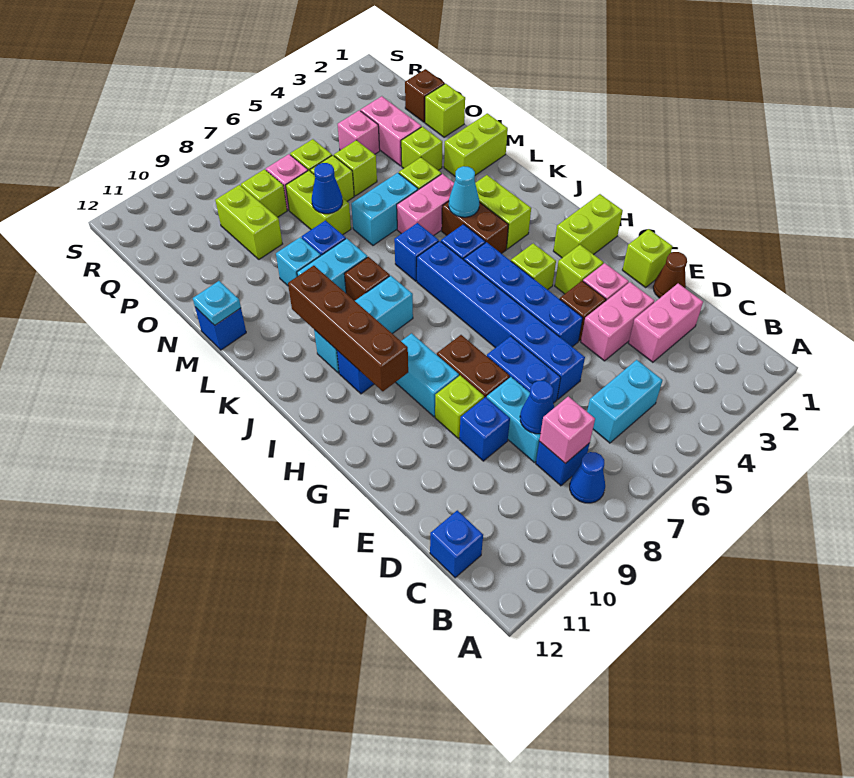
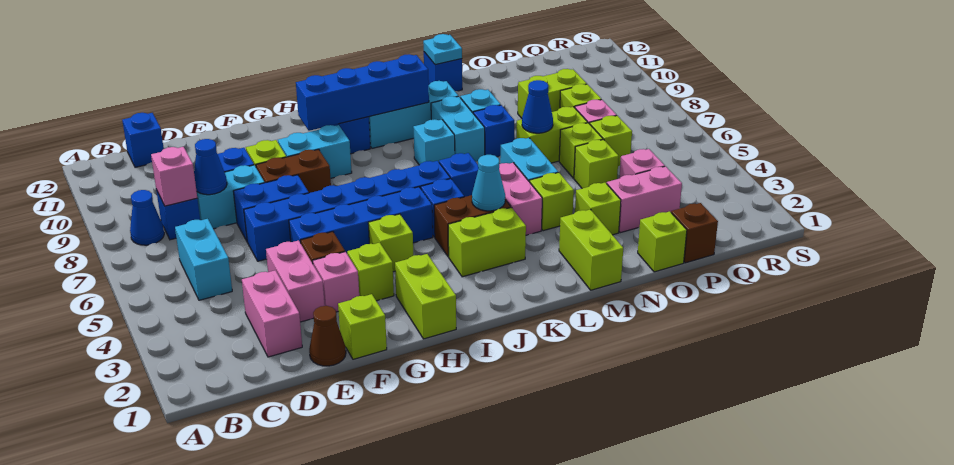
brown 1x4 brick [288,266,408,391] -> blue 1x4 brick [296,54,429,131]
cyan 1x3 brick [314,276,413,373] -> cyan 1x3 brick turned to [369,81,458,148]
brown 1x1 brick [344,257,390,301] -> cyan 1x1 brick [413,119,455,165]

